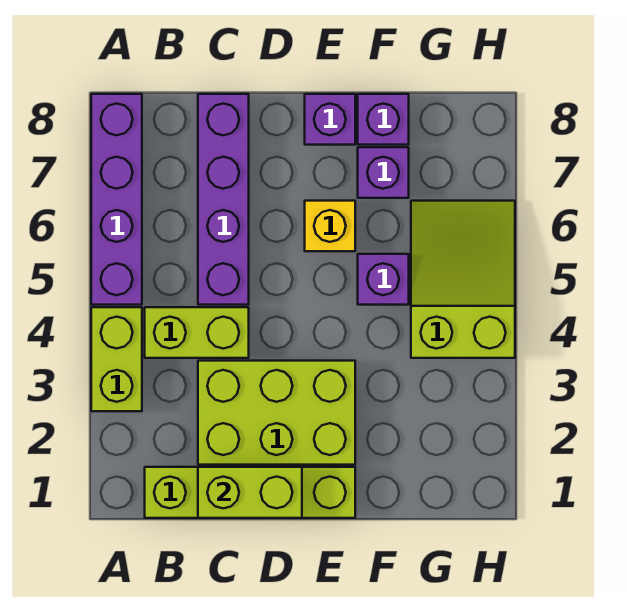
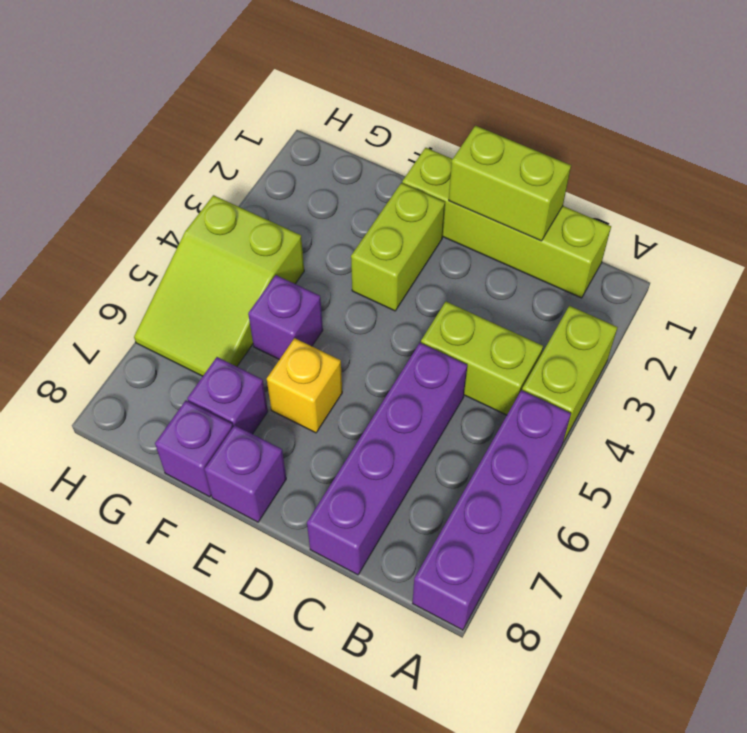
lime 2x3 brick [198,361,355,465] -> lime 1x2 brick [351,183,445,311]

